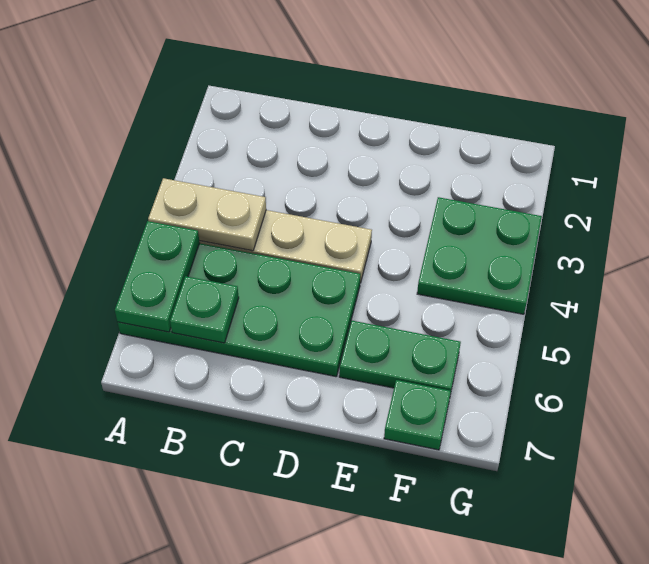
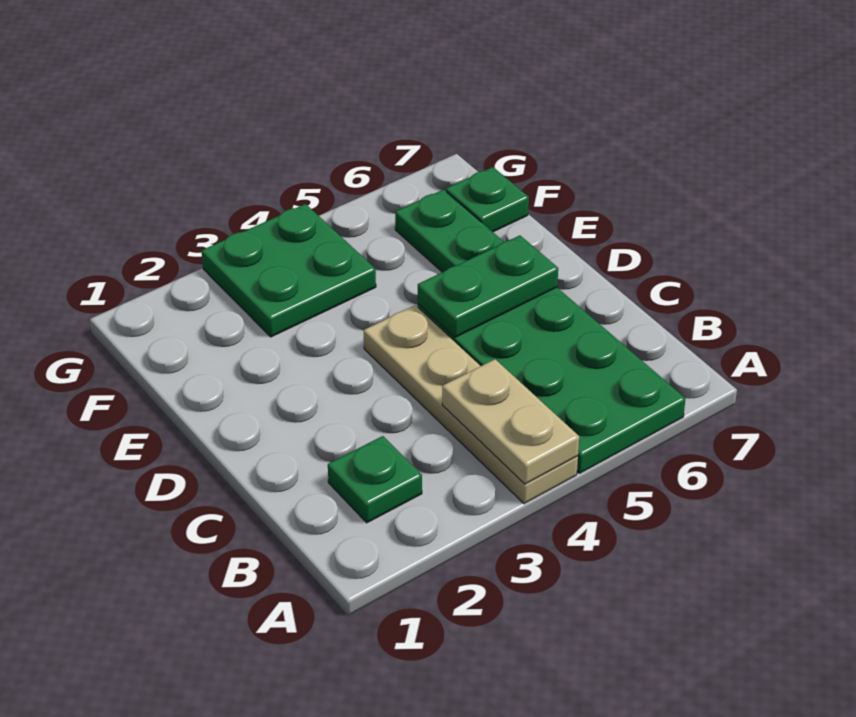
green 1x2 plate [115,221,200,332] -> green 1x2 plate moved to [418,235,558,337]
green 1x1 plate [170,276,239,343] -> green 1x1 plate moved to [328,436,422,523]

